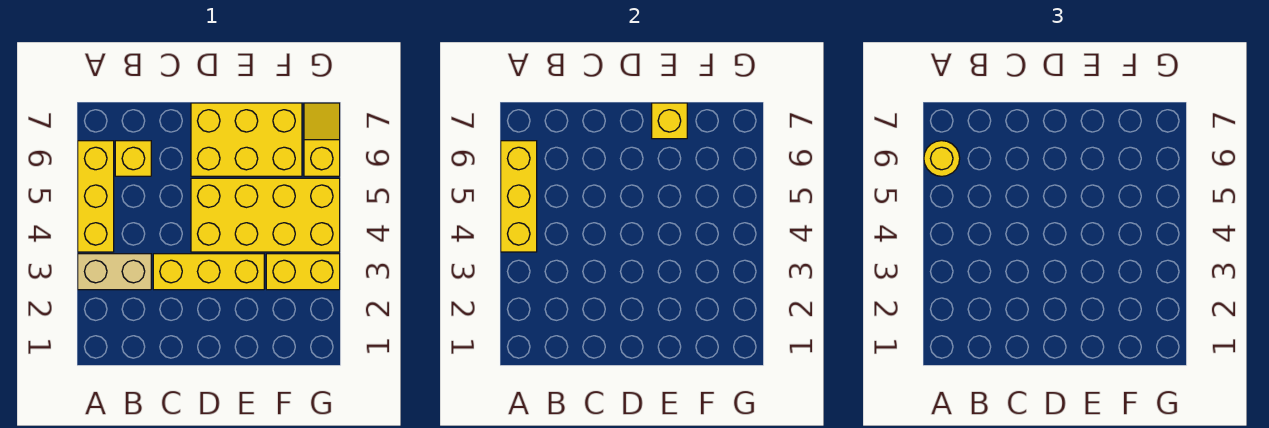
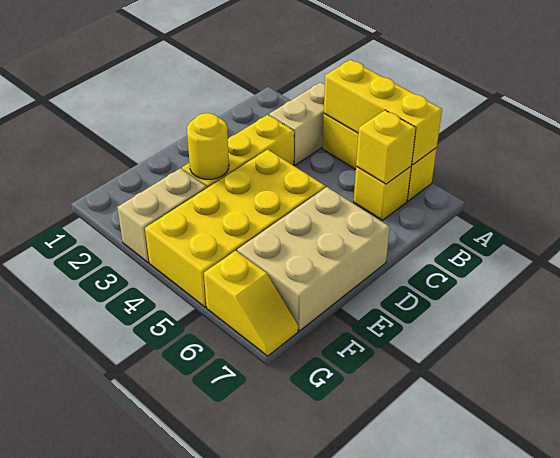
yellow 1x1 round brick [924,141,960,176] -> yellow 1x1 round brick moved to [187,113,229,179]
yellow 2x3 brick [191,103,302,176] -> tan 2x3 brick [237,187,390,331]
yellow 1x1 brick [652,103,687,139] -> yellow 1x1 brick moved to [356,110,416,184]
yellow 1x2 brick [266,254,340,290] -> tan 1x2 brick [117,168,207,263]

